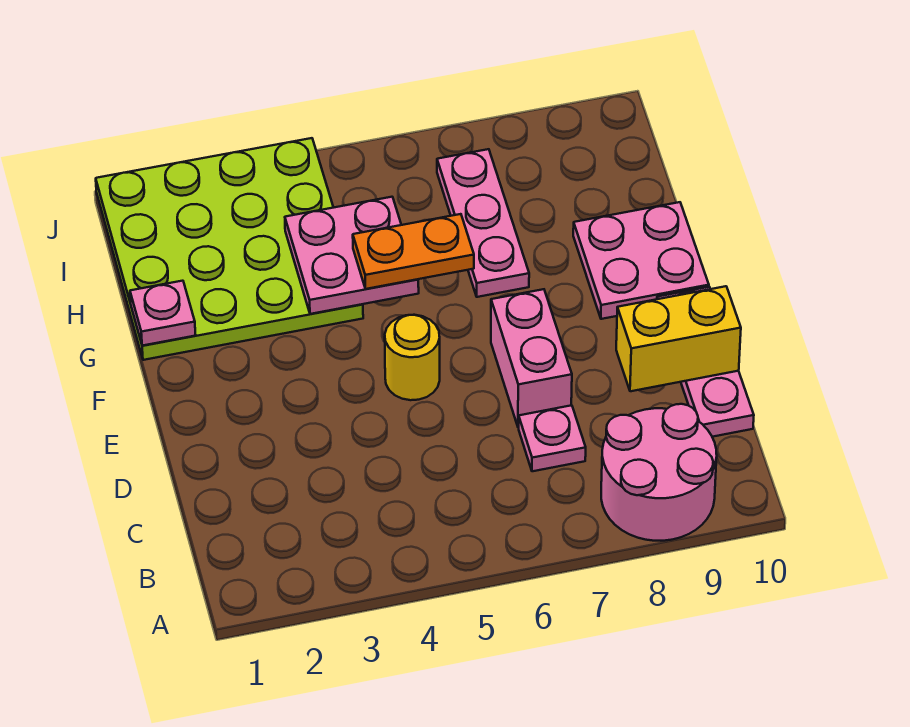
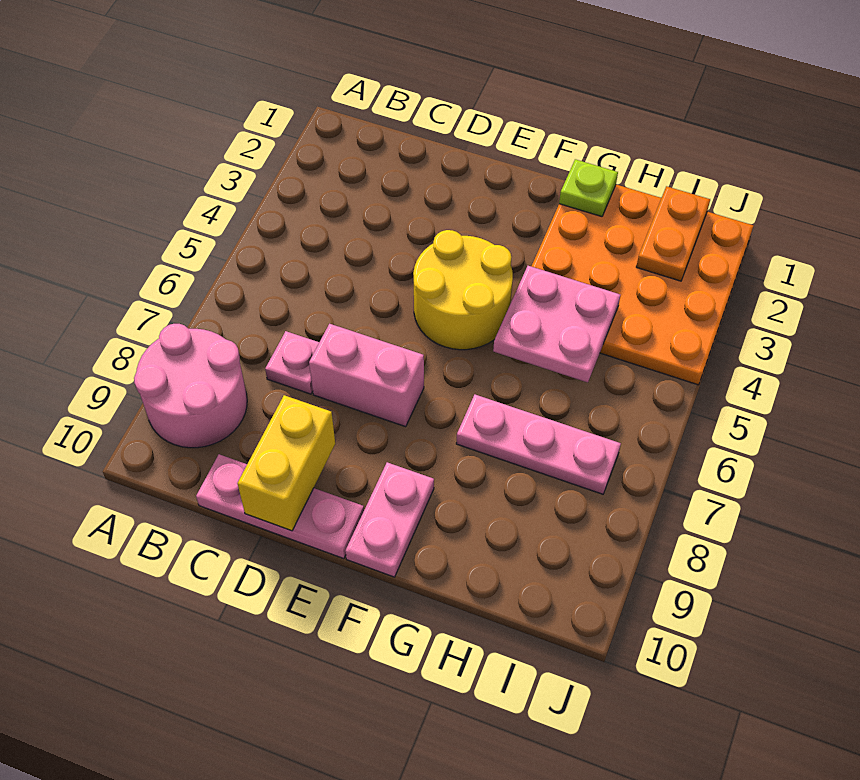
yellow 1x1 round brick [385,315,440,400] -> yellow 2x2 round brick [413,230,513,350]
pink 2x2 plate [573,202,709,319] -> pink 1x2 plate [345,462,434,577]
lime 4x4 plate [96,138,363,360] -> orange 4x4 plate [531,185,753,385]
pink 1x1 plate [130,281,195,346] -> lime 1x1 plate [559,159,618,217]
orange 1x2 plate [353,214,474,289] -> orange 1x2 plate moved to [636,186,710,281]

